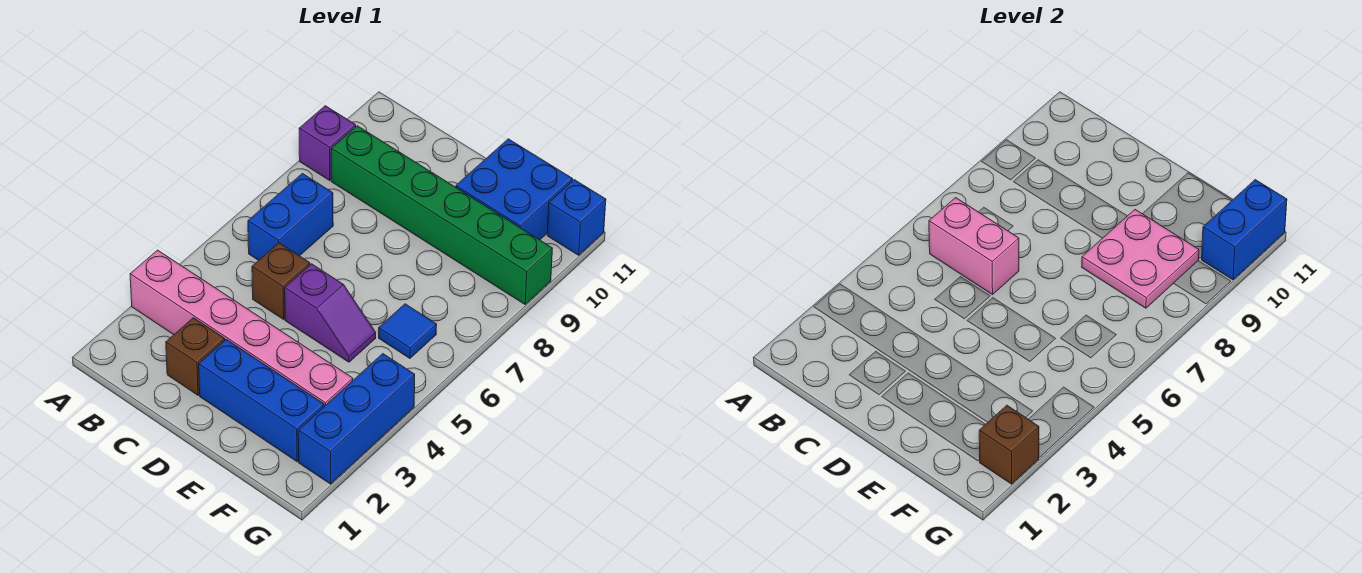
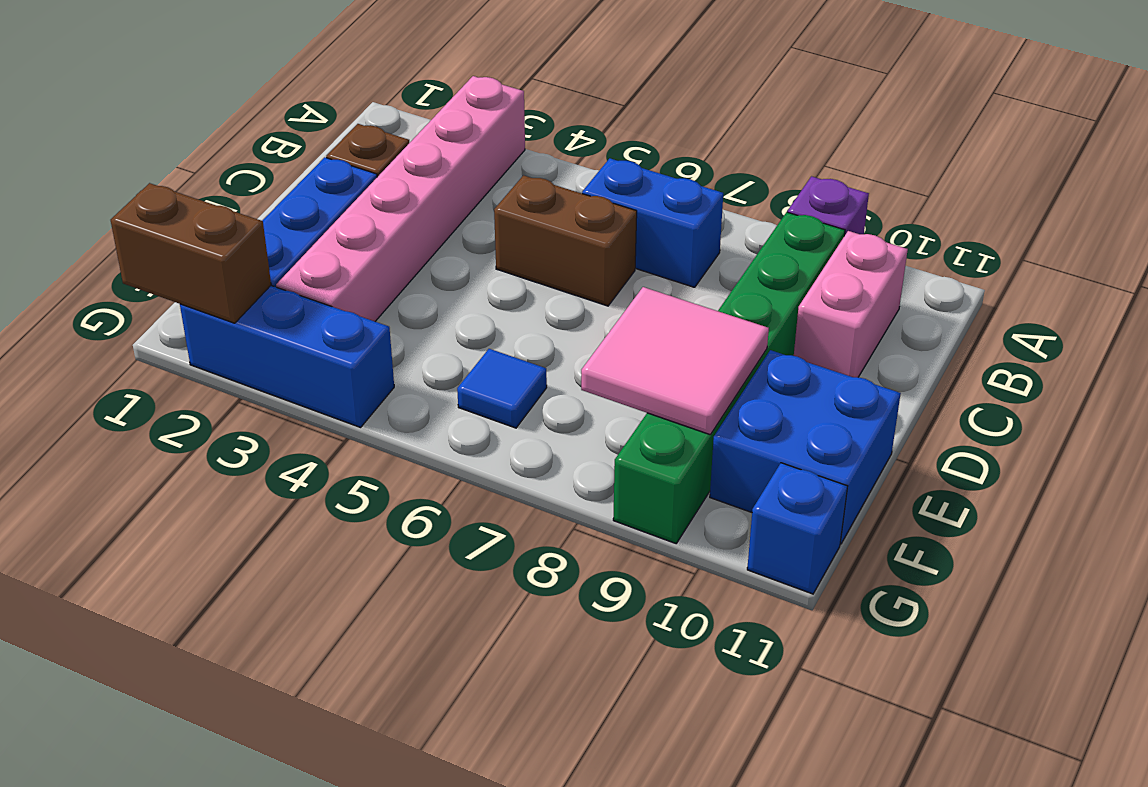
pink 1x2 brick [929,198,1019,295] -> pink 1x2 brick moved to [794,231,908,377]
brown 1x1 brick [252,243,310,319] -> brown 1x2 brick [494,175,637,306]
purple 1x2 slope [285,264,376,362] -> none
pink 2x2 plate [1082,210,1199,308] -> pink 2x2 tile [581,287,769,435]
brown 1x1 brick [979,405,1039,484] -> brown 1x2 brick [111,183,271,323]
blue 1x2 brick [1202,180,1287,280] -> none

